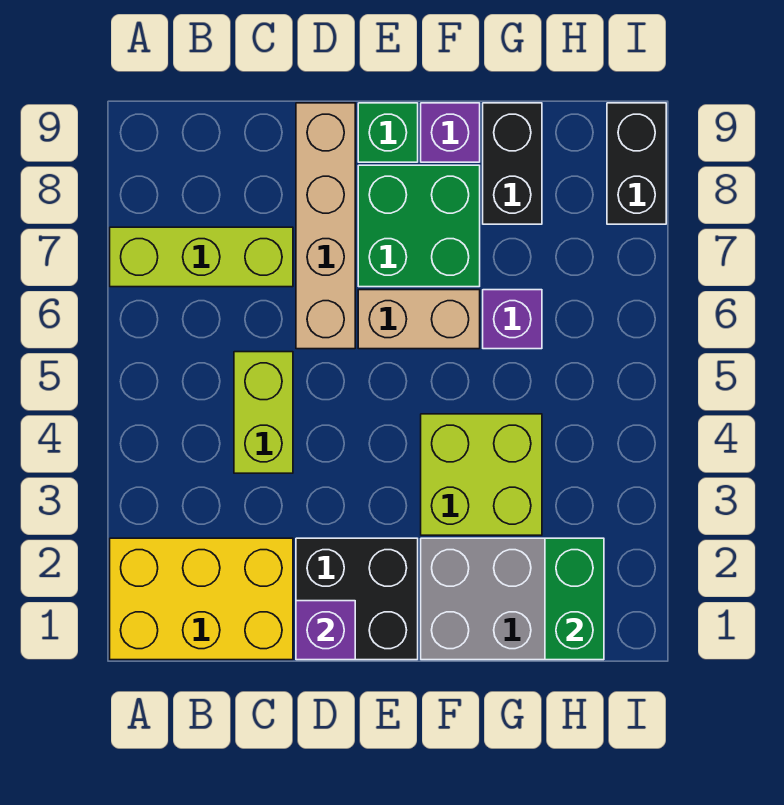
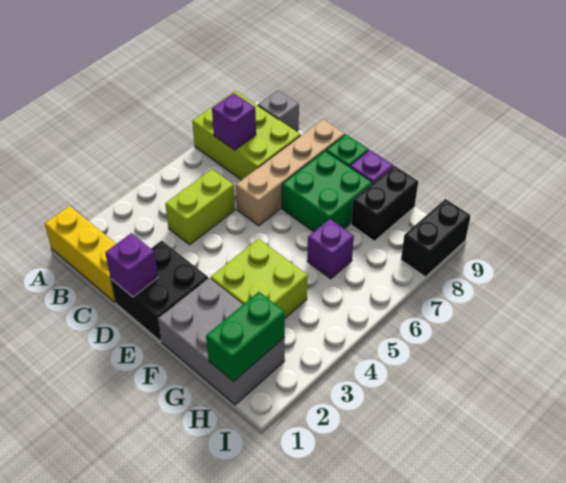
yellow 2x3 brick [110,538,293,660] -> yellow 1x3 brick [45,206,116,302]
lime 1x3 brick [110,227,293,287] -> lime 2x3 brick [192,91,301,180]
none -> purple 1x1 brick [212,93,256,150]
none -> grey 1x1 brick [258,90,299,131]
tan 1x2 brick [358,290,480,349] -> none

